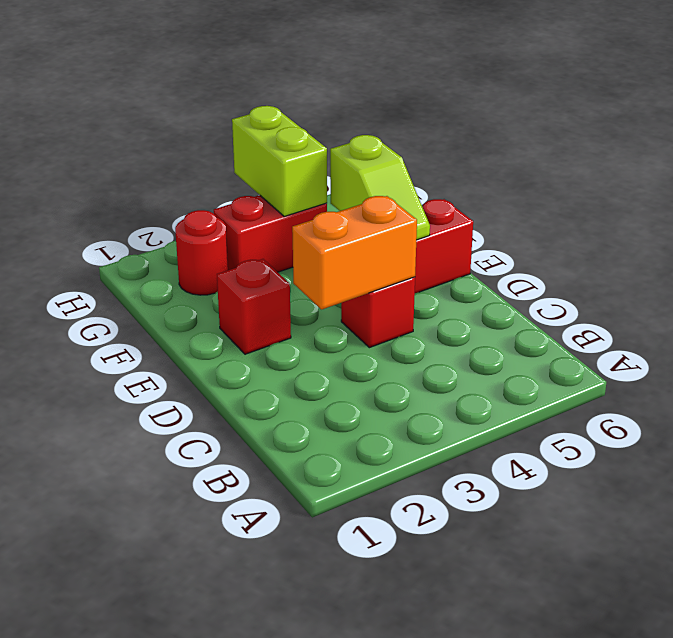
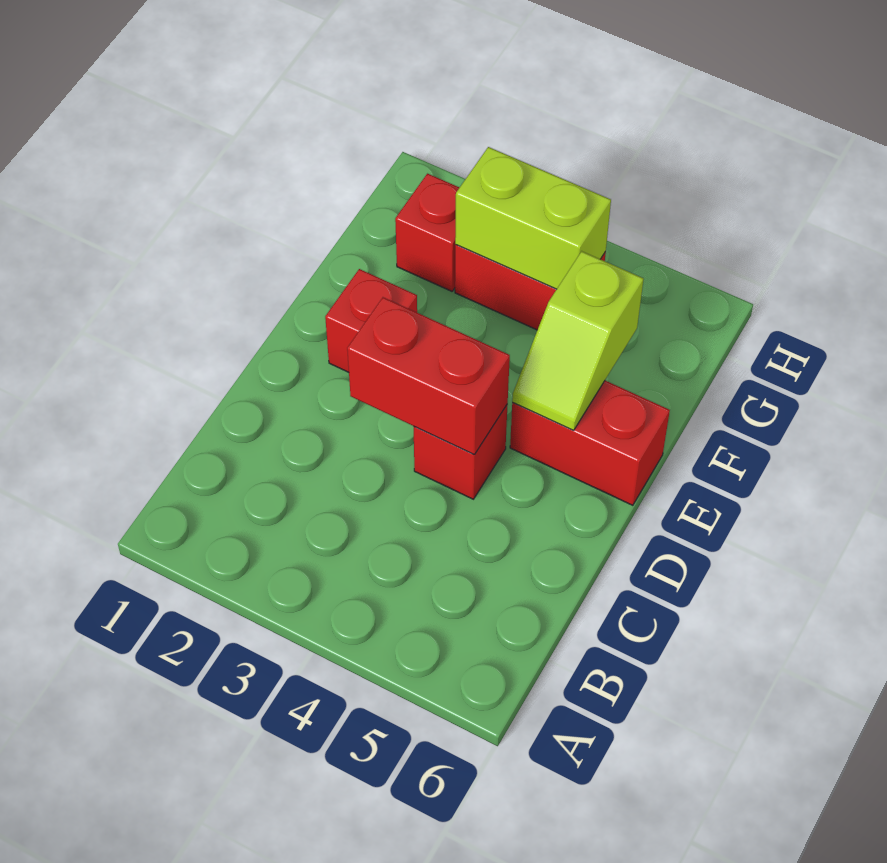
orange 1x2 brick [292,196,417,310] -> red 1x2 brick [347,297,510,455]
red 1x1 round brick [175,210,228,295] -> red 1x1 brick [395,174,460,291]
lime 1x2 brick [232,106,327,216] -> lime 1x2 brick turned to [455,147,611,289]

